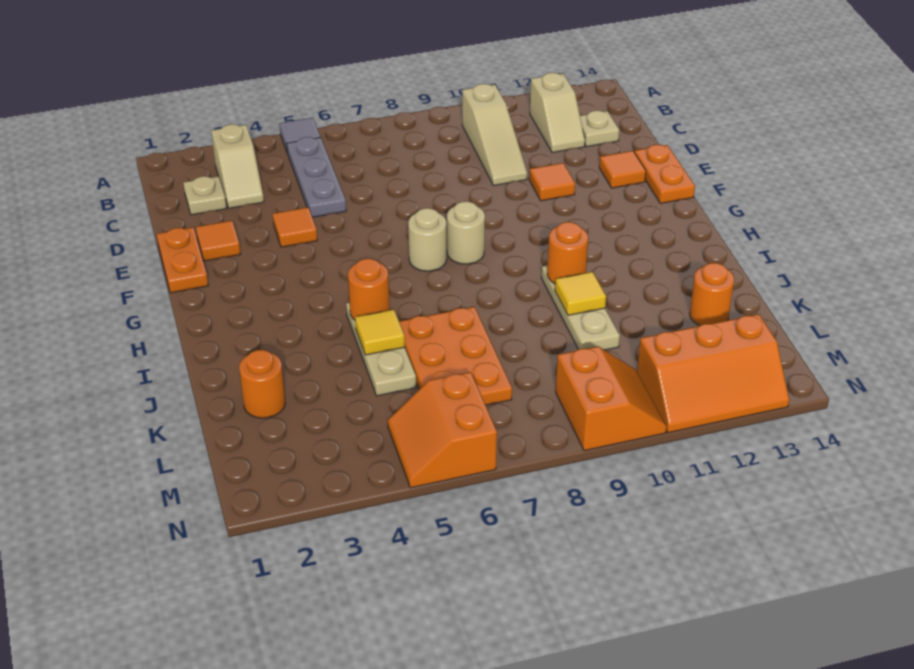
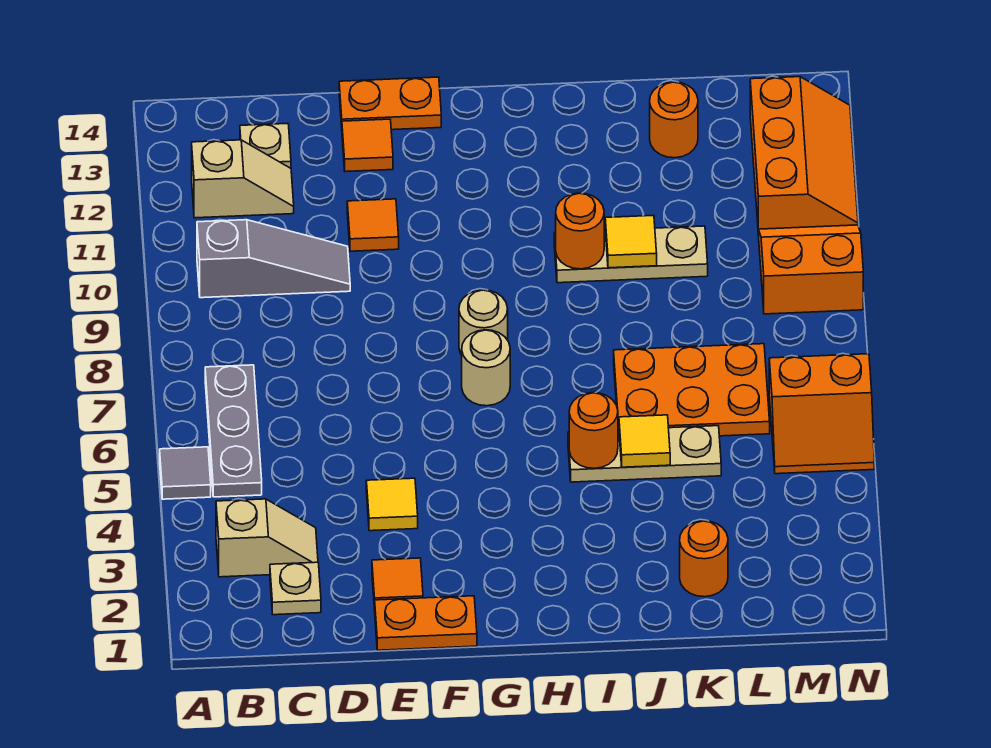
grey 1x3 plate [287,137,346,217] -> grey 1x3 plate turned to [205,365,262,497]
tan 1x3 slope [462,84,527,186] -> grey 1x3 slope [197,220,350,298]
orange 1x1 tile [273,207,317,247] -> yellow 1x1 tile [366,478,418,531]

